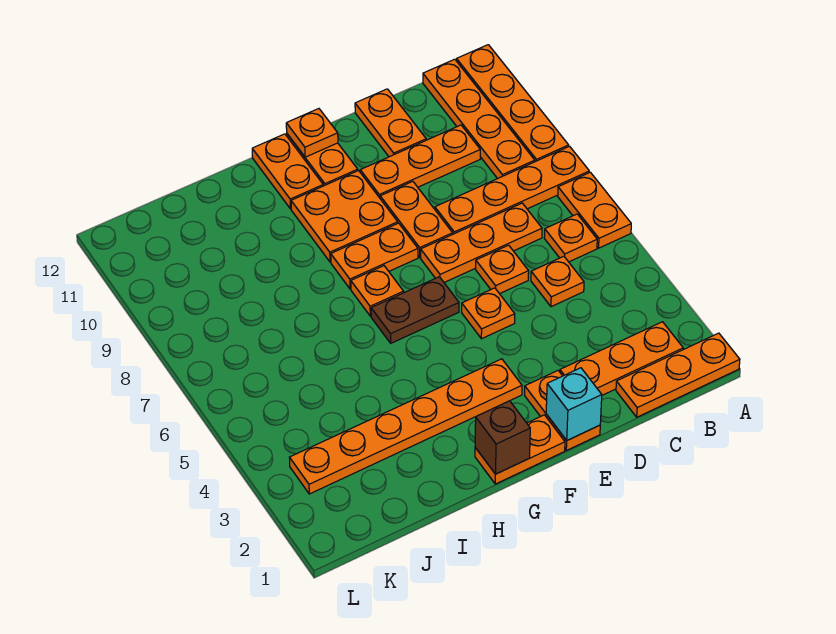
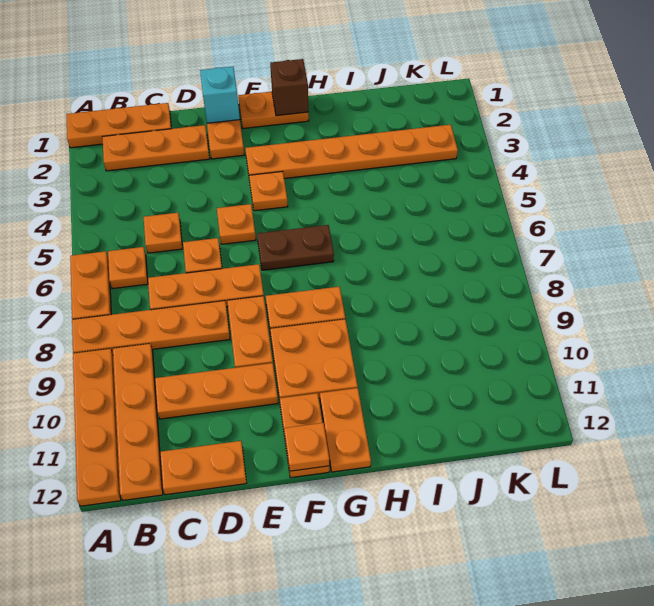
orange 1x2 plate [355,89,426,157] -> orange 1x2 plate turned to [160,441,246,495]
orange 1x1 plate [351,266,404,316] -> orange 1x1 plate moved to [249,171,288,211]

